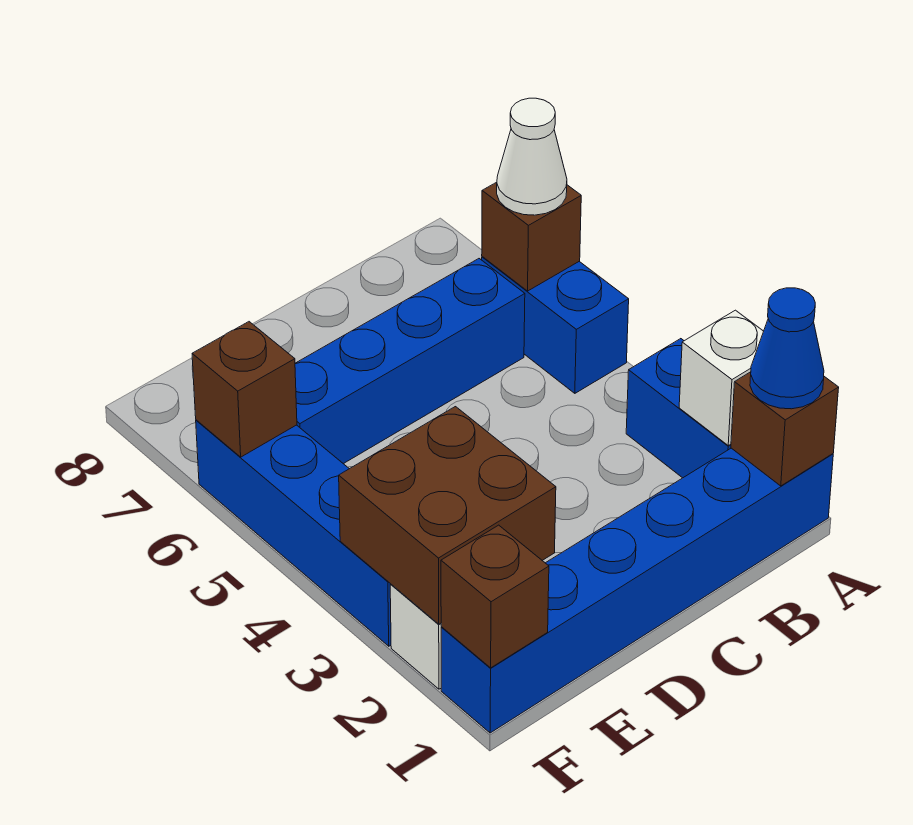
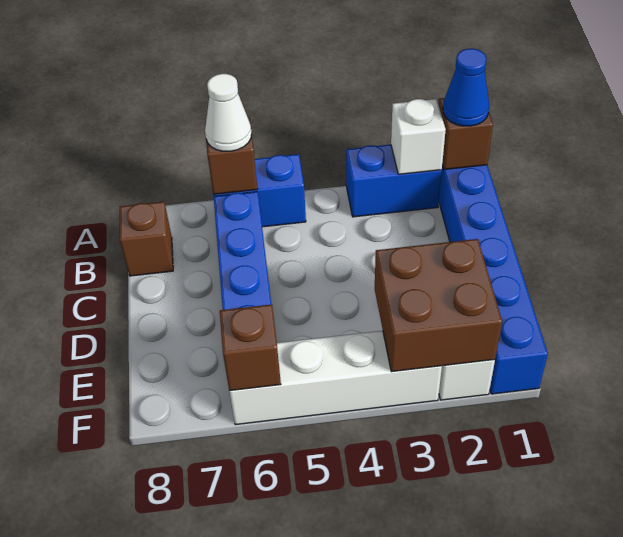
brown 1x1 brick [441,525,549,668] -> brown 1x1 brick moved to [120,202,173,276]
blue 1x4 brick [196,420,391,646] -> white 1x4 brick [229,331,442,425]

